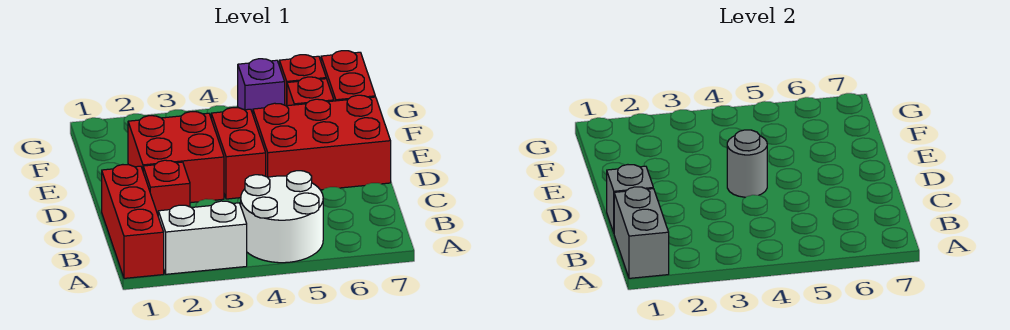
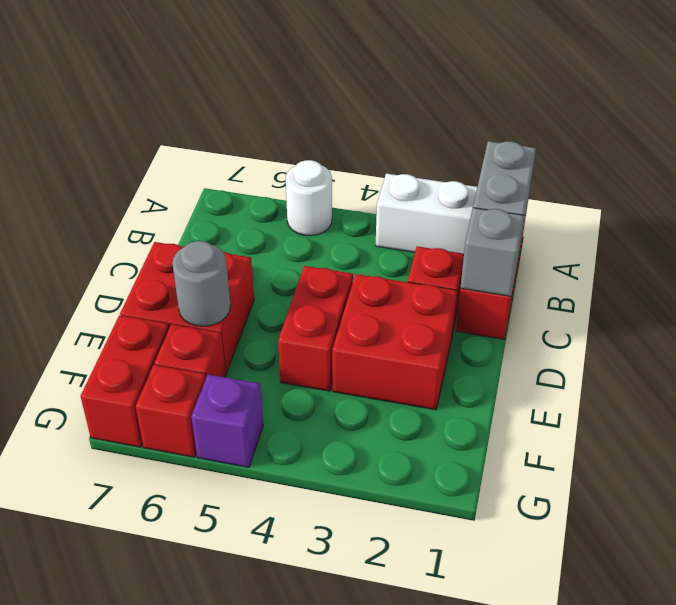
white 2x2 round brick [241,171,323,263] -> white 1x1 round brick [286,160,332,236]
grey 1x1 round brick [727,130,767,197] -> grey 1x1 round brick moved to [172,241,231,326]
red 2x3 brick [253,95,391,190] -> red 2x2 brick [120,242,254,373]

